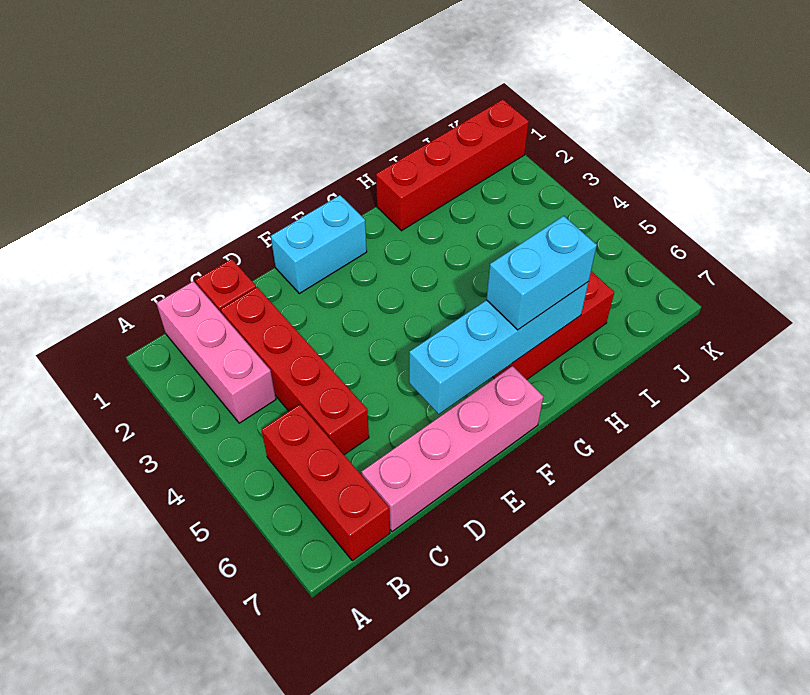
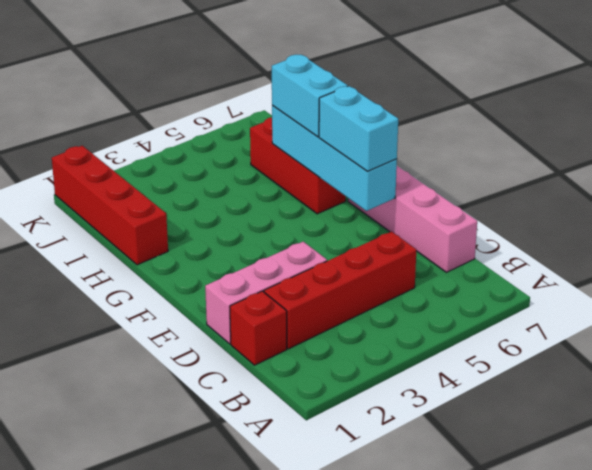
pink 1x3 brick [156,281,276,423] -> pink 1x3 brick moved to [205,242,327,344]
red 1x3 brick [261,404,390,561] -> none
cyan 1x2 brick [271,195,367,293] -> cyan 1x2 brick moved to [319,86,398,172]

